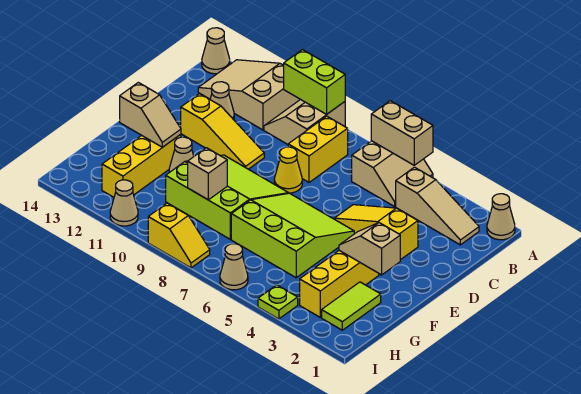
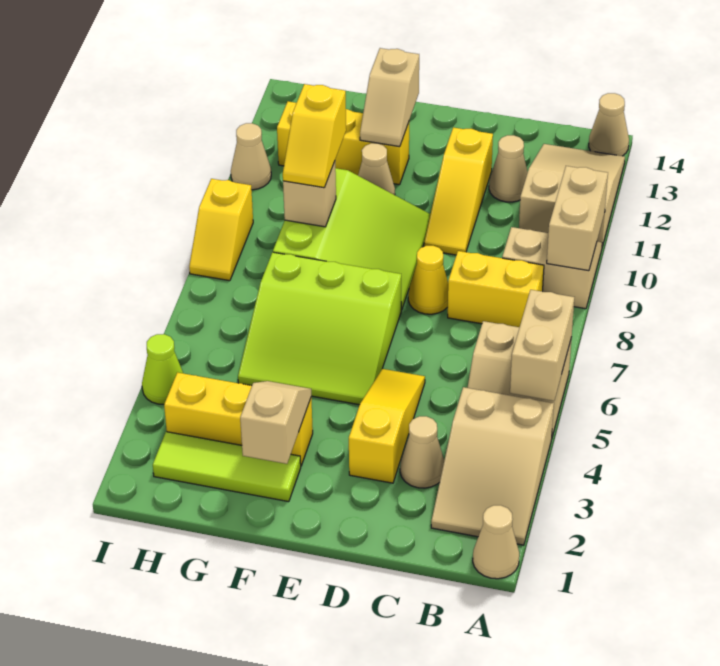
lime 1x2 brick [284,50,345,114] -> tan 1x2 brick [547,166,608,271]
tan 1x3 slope [396,167,479,245] -> tan 2x3 slope [431,387,554,545]
lime 3x3 slope [231,193,354,278] -> lime 3x3 slope turned to [238,252,401,405]
lime 1x2 tile [322,282,381,330] -> lime 1x3 tile [153,432,301,502]
none -> yellow 1x2 slope [283,84,346,188]
lime 1x1 plate [258,285,298,319] -> lime 1x1 cone [142,334,183,404]
tan 1x1 cone [220,244,248,290] -> tan 1x1 cone moved to [400,416,444,488]

